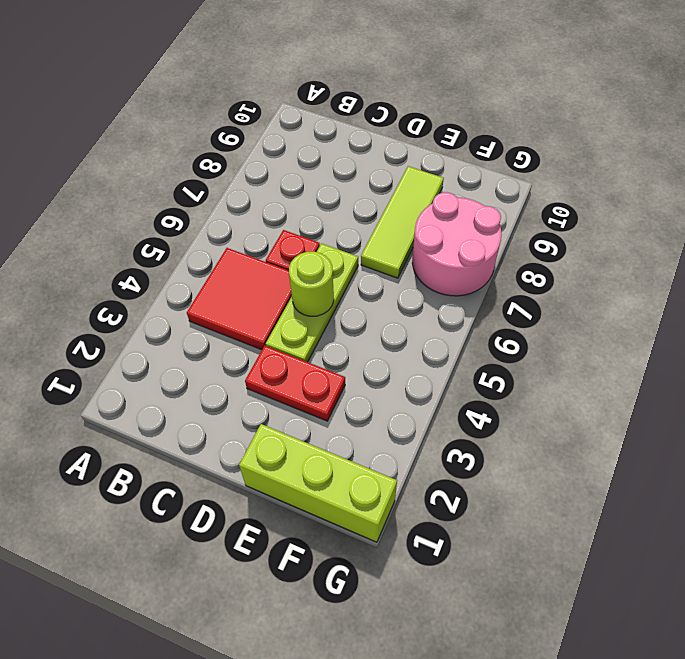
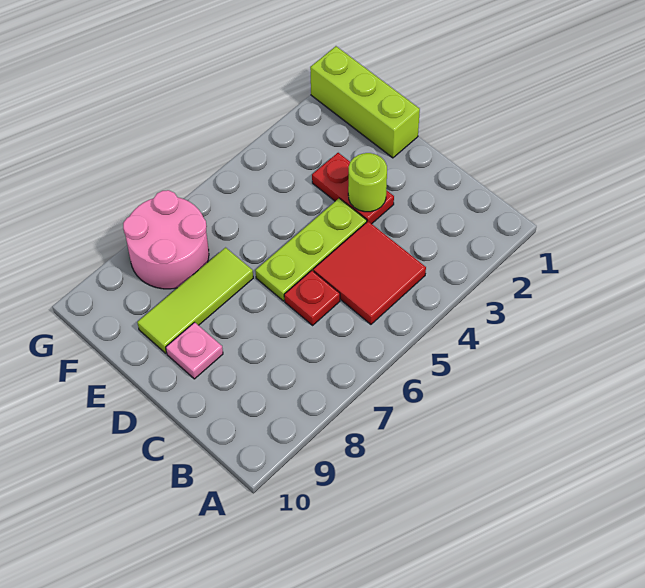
lime 1x1 round brick [289,252,334,316] -> lime 1x1 round brick moved to [348,153,387,212]
none -> pink 1x1 plate [166,322,223,379]

